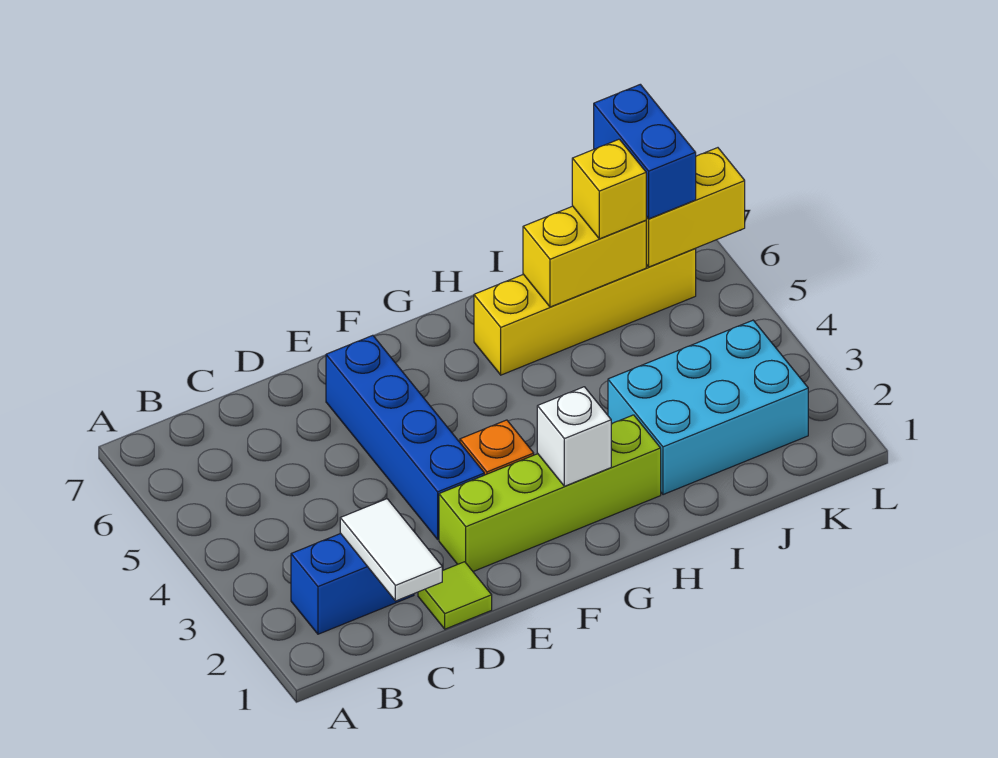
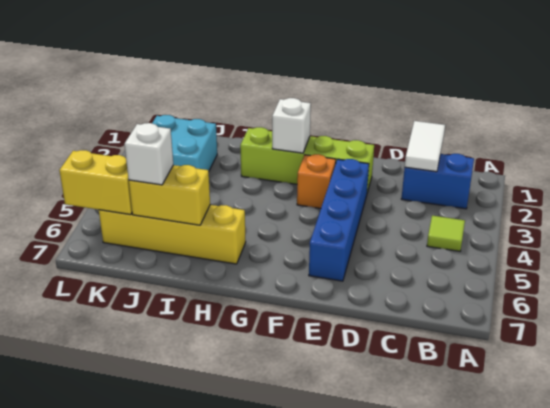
lime 1x1 tile [418,562,492,629] -> lime 1x1 tile moved to [427,216,465,251]
cyan 2x3 brick [608,320,808,495] -> cyan 2x2 brick [152,115,217,171]
yellow 1x1 brick [572,139,646,239] -> white 1x1 brick [125,123,173,185]
blue 1x2 brick [594,84,696,219] -> none

